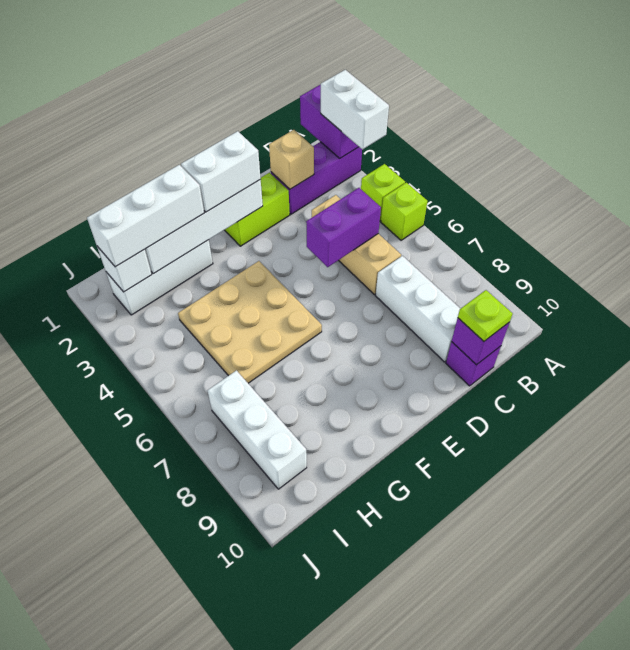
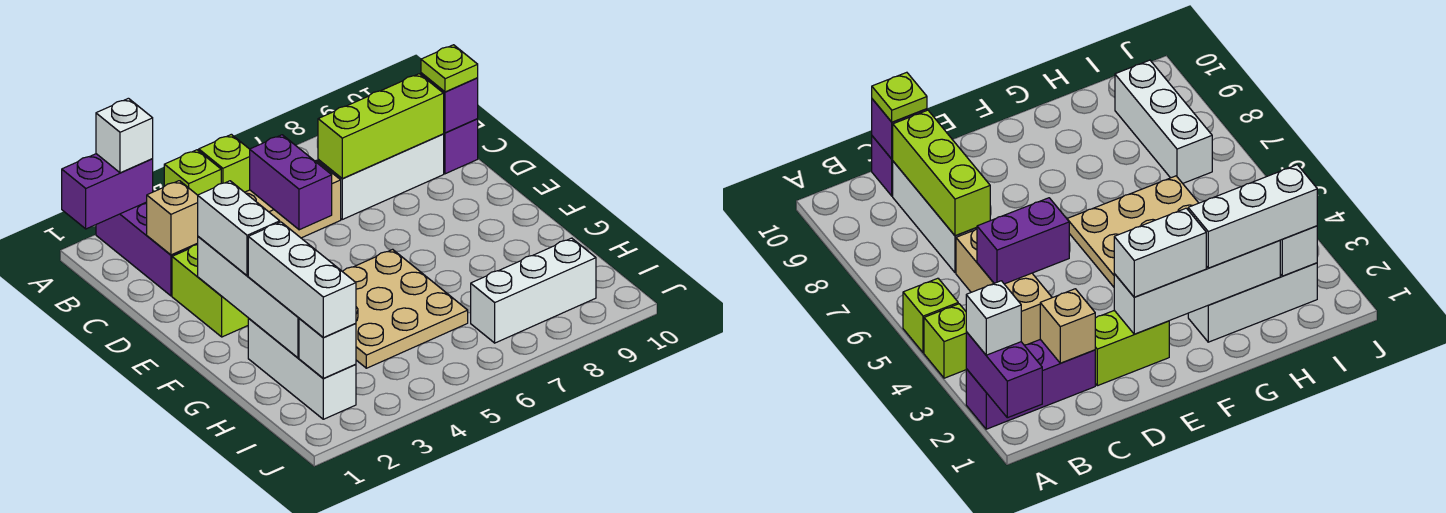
white 1x2 brick [321,70,389,150] -> white 1x1 brick [96,98,153,173]
none -> lime 1x3 brick [318,74,444,179]

